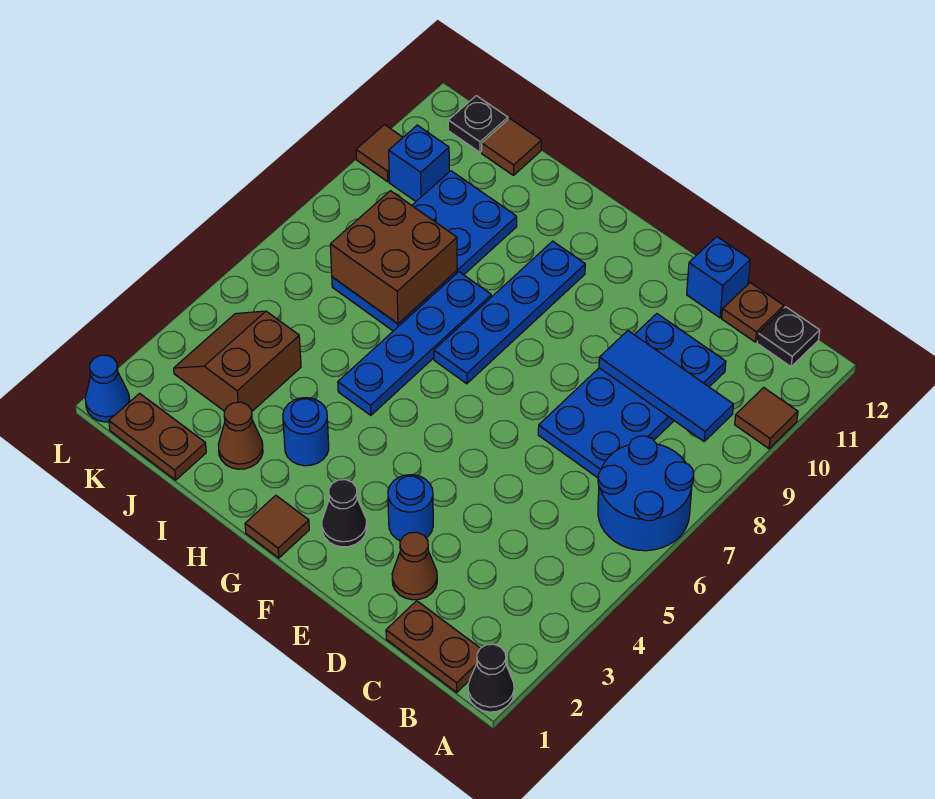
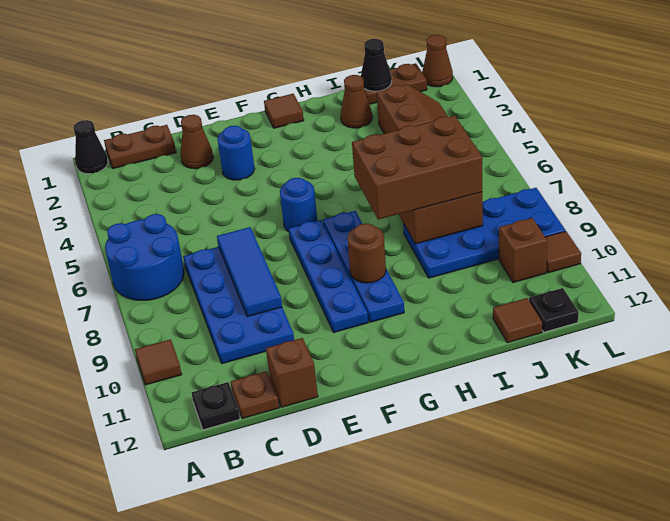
blue 1x3 tile [599,331,733,441] -> blue 1x3 tile turned to [217,227,282,317]
blue 1x1 brick [687,237,750,318] -> brown 1x1 brick [266,338,318,407]
black 1x1 cone [322,480,367,547] -> black 1x1 cone moved to [361,39,392,91]
none -> brown 1x1 round brick [347,224,386,283]
blue 1x1 round brick [283,398,329,466] -> blue 1x1 round brick moved to [280,178,317,232]
blue 1x4 plate [338,272,491,415] -> blue 1x4 plate moved to [289,220,368,333]
none -> brown 2x3 brick [352,116,482,220]
blue 2x4 plate [332,171,517,331] -> blue 2x4 plate turned to [403,188,566,278]
blue 1x1 brick [389,125,449,201] -> brown 1x1 brick [499,218,547,283]
blue 1x1 cone [85,355,130,422] -> brown 1x1 cone [422,35,453,87]

